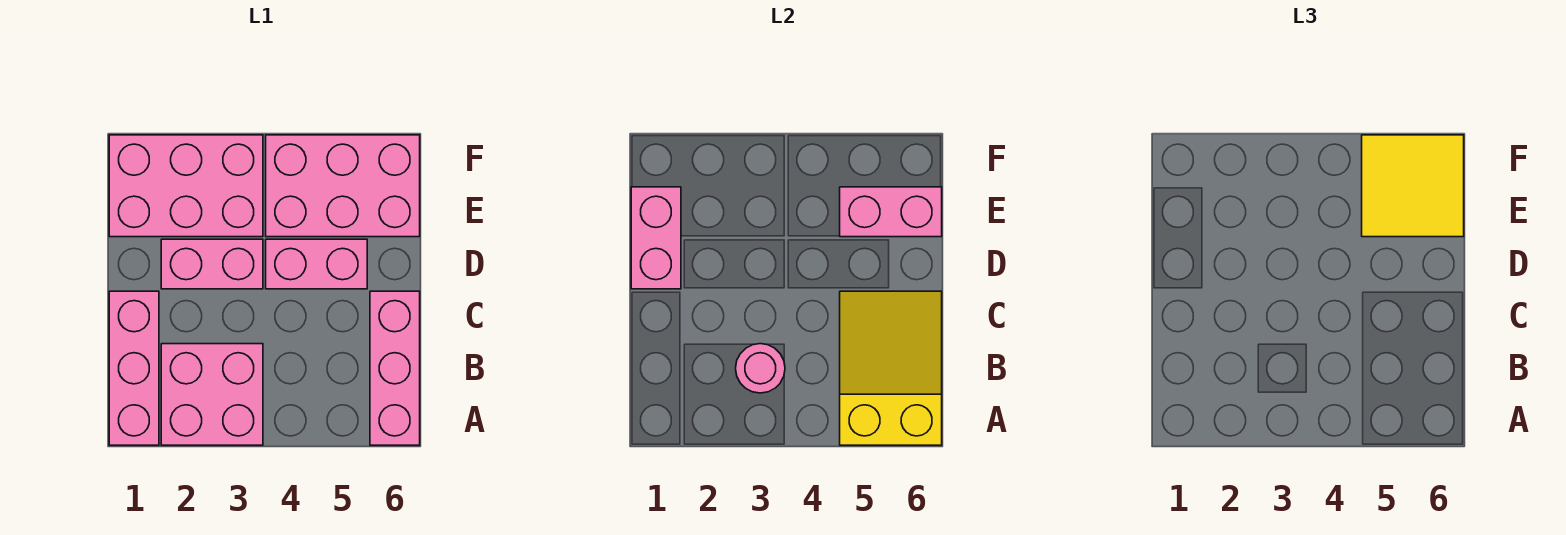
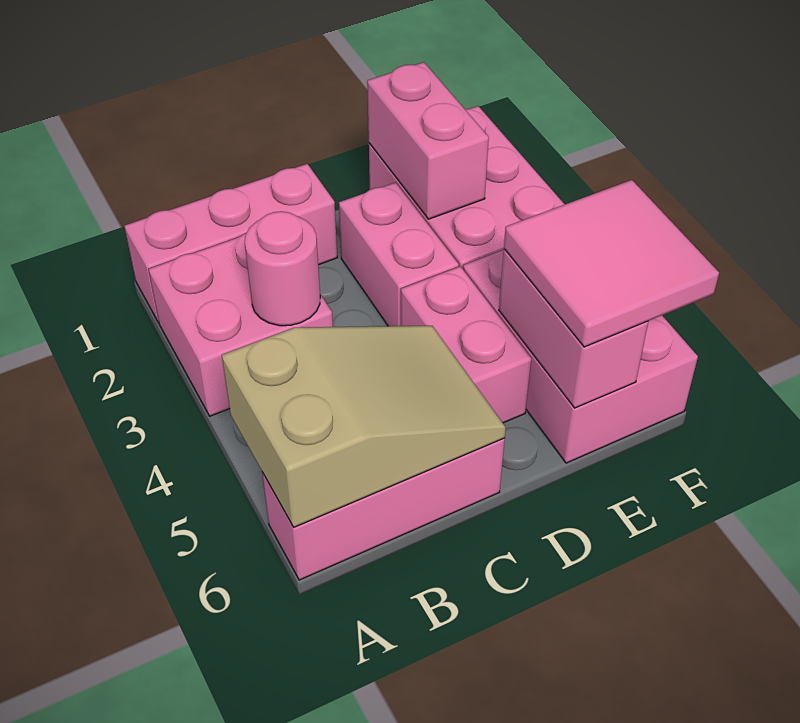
yellow 2x3 slope [840,291,942,445] -> tan 2x3 slope [222,326,506,527]
pink 1x2 brick [631,187,681,289] -> pink 1x2 brick turned to [367,62,489,219]
yellow 2x2 tile [1362,135,1464,237] -> pink 2x2 tile [504,180,719,347]

